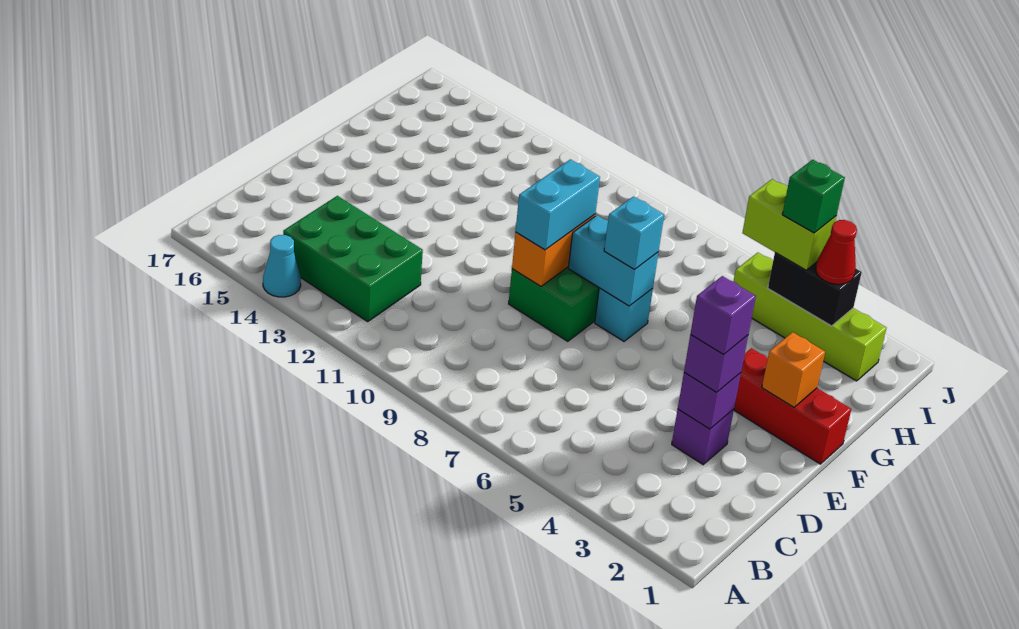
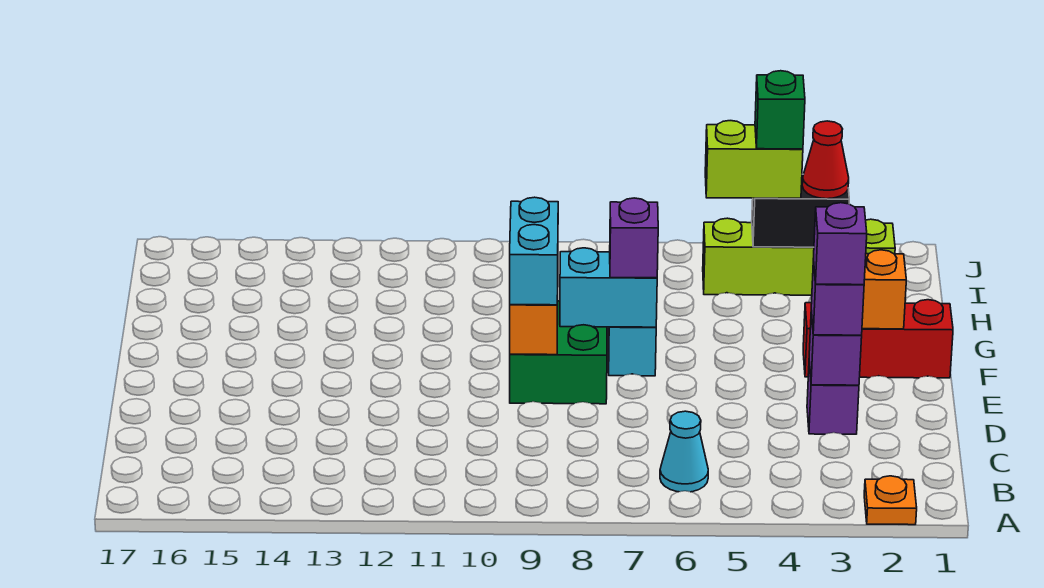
none -> orange 1x1 plate [864,476,917,525]
cyan 1x1 cone [263,235,301,297] -> cyan 1x1 cone moved to [660,411,708,492]
green 2x3 brick [283,196,423,322] -> none
cyan 1x1 brick [604,197,664,270] -> purple 1x1 brick [610,198,658,278]

